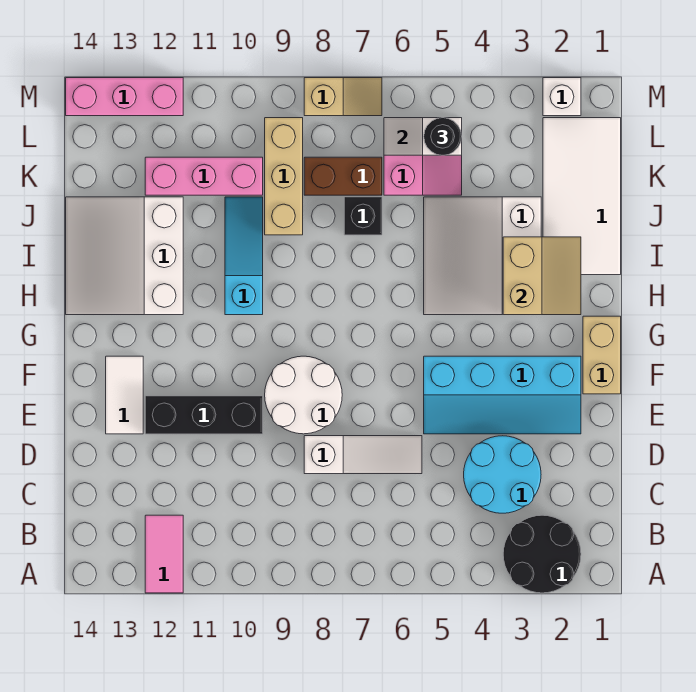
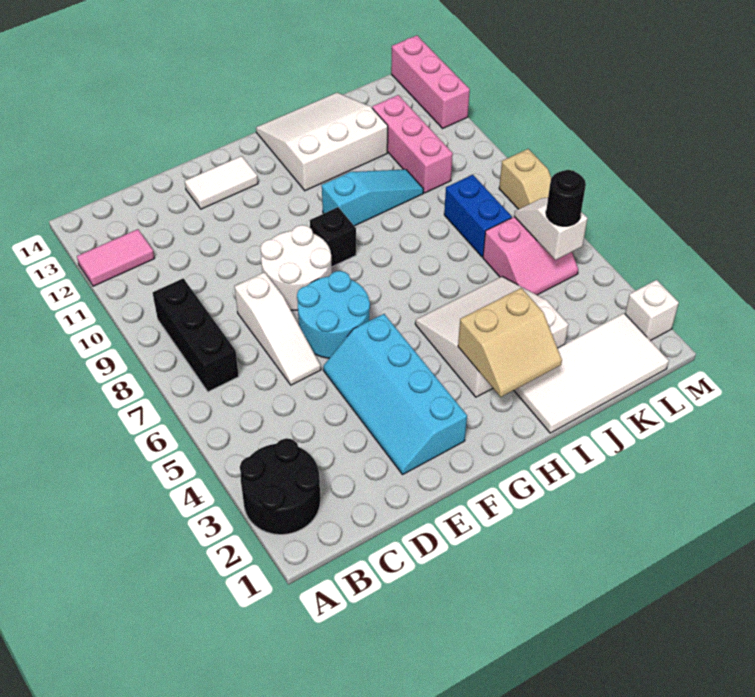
cyan 2x2 round brick [464,436,541,513] -> cyan 2x2 round brick moved to [297,271,370,358]
black 1x3 brick [145,396,263,434] -> black 1x3 brick moved to [153,278,239,392]
tan 1x2 brick [583,316,621,394] -> none
black 1x1 brick [344,197,382,235] -> black 1x1 brick moved to [310,207,356,267]
tan 1x3 brick [265,118,303,235] -> none
brown 1x2 brick [304,157,382,195] -> blue 1x2 brick [444,175,512,257]

